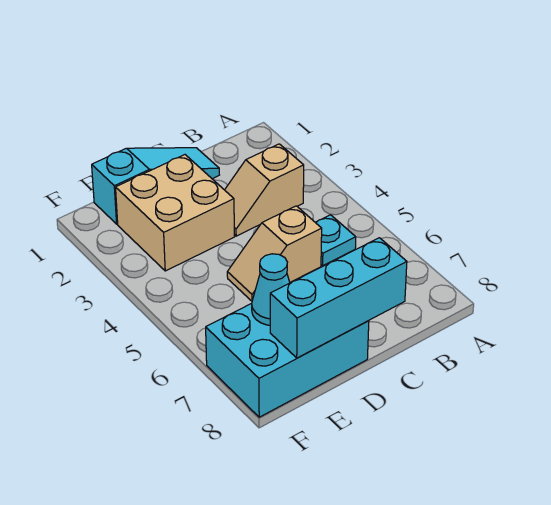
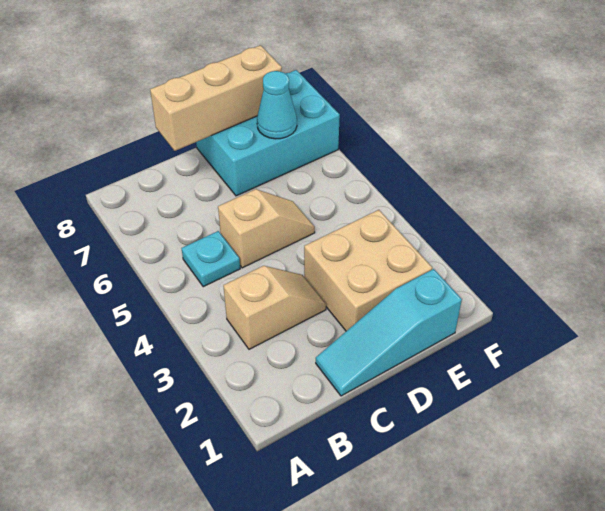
cyan 1x3 brick [270,238,407,358] -> tan 1x3 brick [150,45,282,151]

